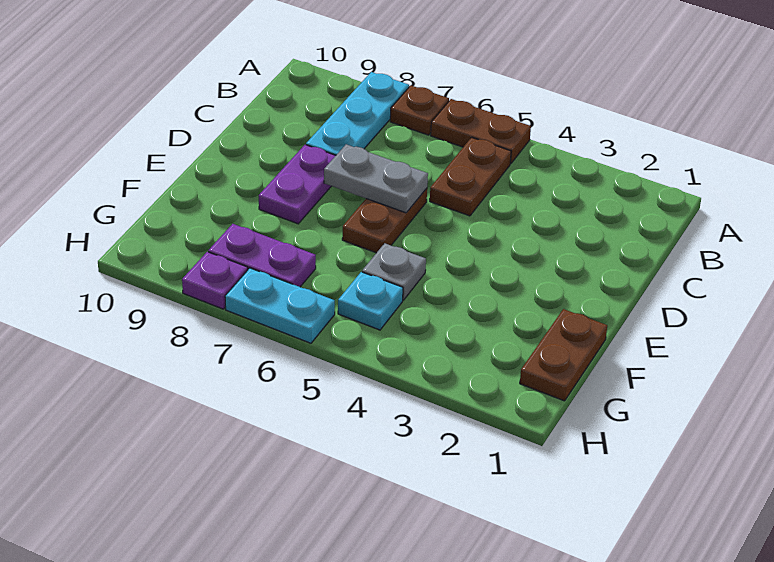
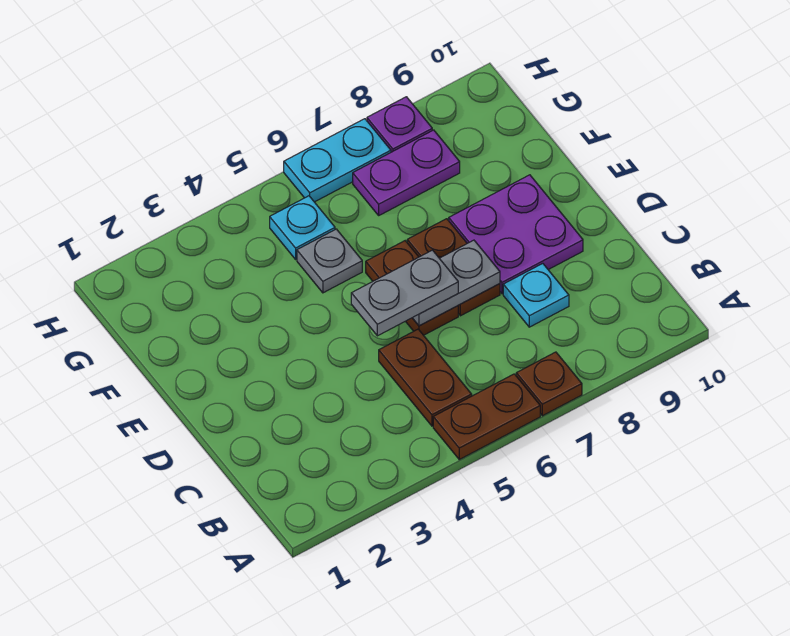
cyan 1x3 plate [306,72,409,155] -> cyan 1x1 plate [503,263,569,327]
none -> grey 1x2 plate [351,250,458,336]
purple 1x2 plate [259,145,336,224] -> purple 2x2 plate [449,175,583,294]
brown 1x2 plate [520,309,607,401] -> brown 1x2 plate moved to [407,219,500,316]

